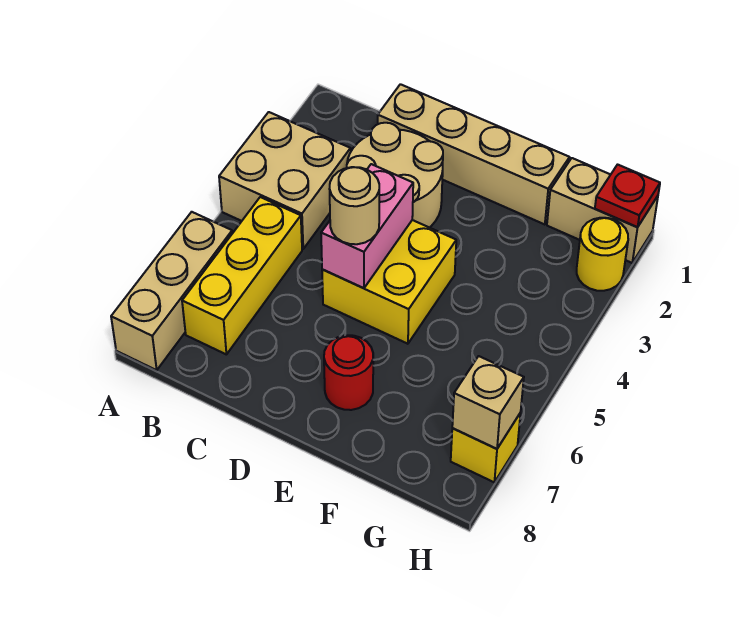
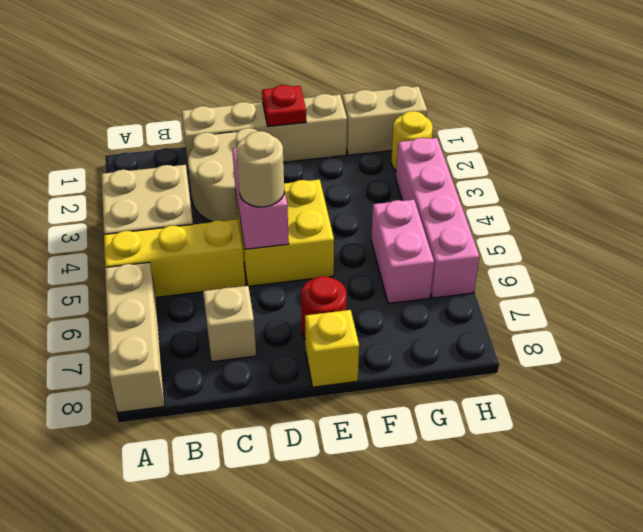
yellow 1x3 brick [182,197,302,355] -> yellow 1x3 brick turned to [104,219,245,297]
none -> pink 1x2 brick [371,200,434,304]
red 1x1 plate [595,165,660,227] -> red 1x1 plate moved to [262,85,306,126]
none -> pink 1x4 brick [396,138,479,298]
yellow 1x1 brick [451,413,521,482] -> yellow 1x1 brick moved to [305,310,359,387]
tan 1x1 brick [452,356,524,449] -> tan 1x1 brick moved to [203,286,256,362]

